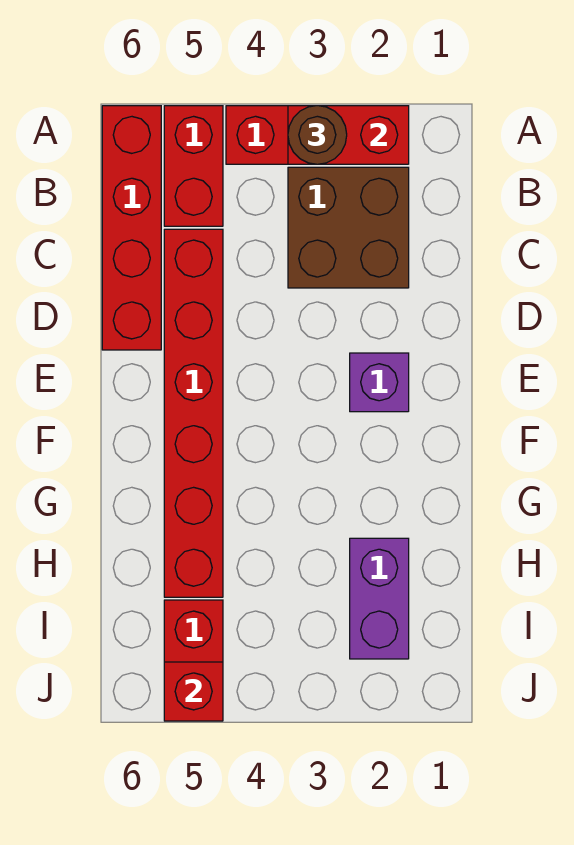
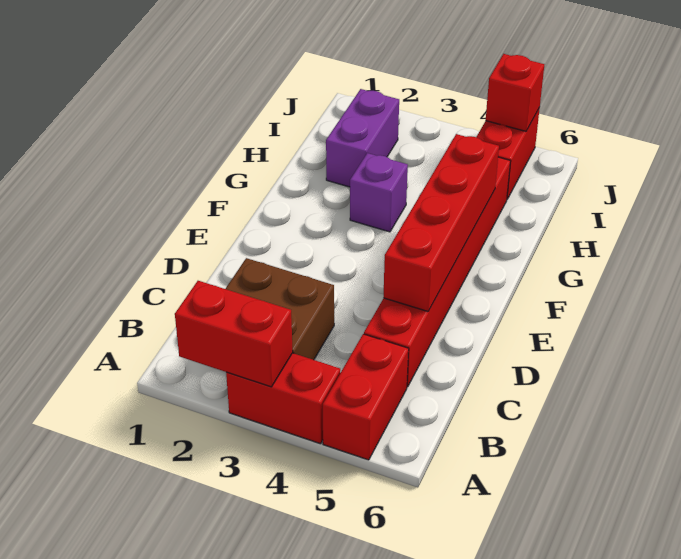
brown 1x1 round brick [288,106,347,164] -> none
red 1x4 brick [102,106,161,350] -> red 1x4 brick moved to [383,134,499,311]
purple 1x1 brick [350,353,409,412] -> purple 1x1 brick moved to [350,153,408,232]

